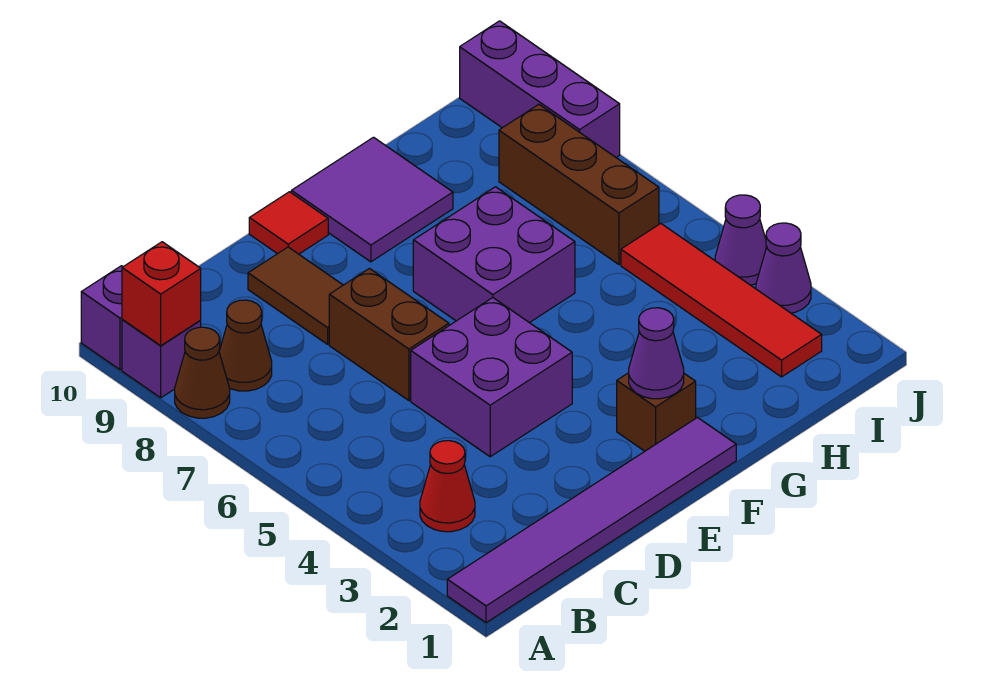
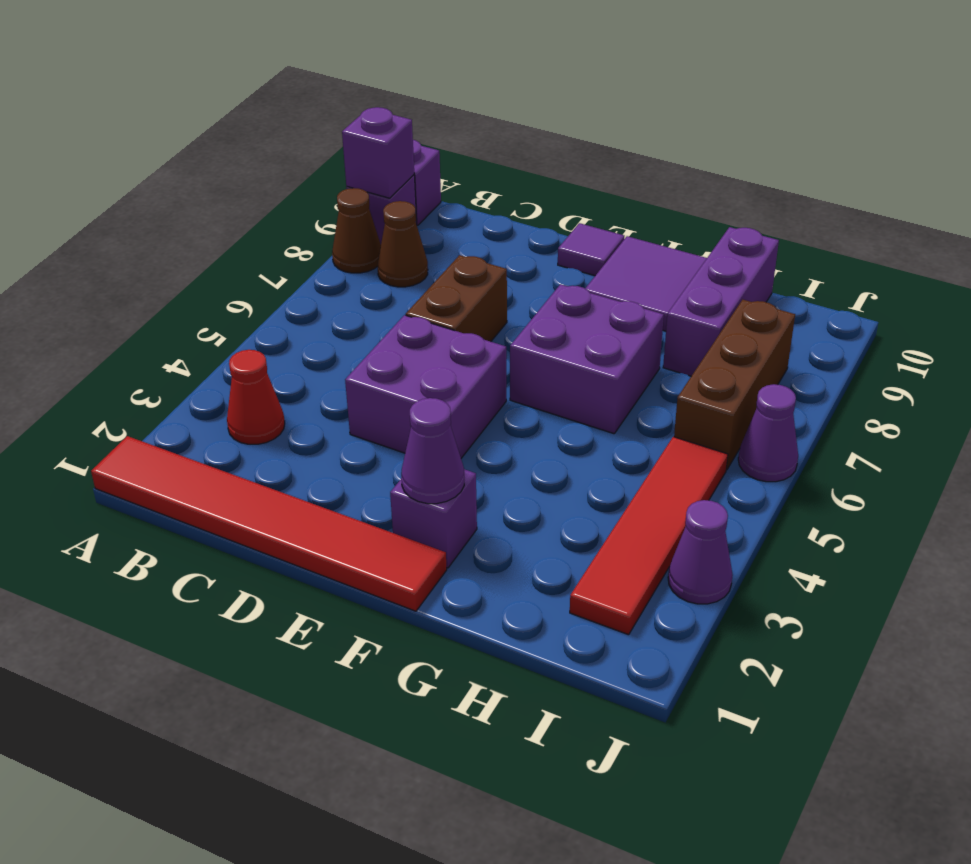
purple 1x6 tile [447,418,736,623] -> red 1x6 tile [91,436,447,611]
red 1x1 brick [122,242,201,346] -> purple 1x1 brick [342,107,414,198]
brown 1x2 tile [248,247,343,344] -> none
red 1x1 tile [249,192,328,254] -> purple 1x1 tile [558,223,624,276]
brown 1x1 brick [617,373,696,451] -> purple 1x1 brick [390,469,477,568]
purple 1x1 cone [715,195,767,285] -> purple 1x1 cone moved to [738,384,798,482]
purple 1x3 brick [460,21,620,157] -> purple 1x3 brick moved to [663,227,779,376]

